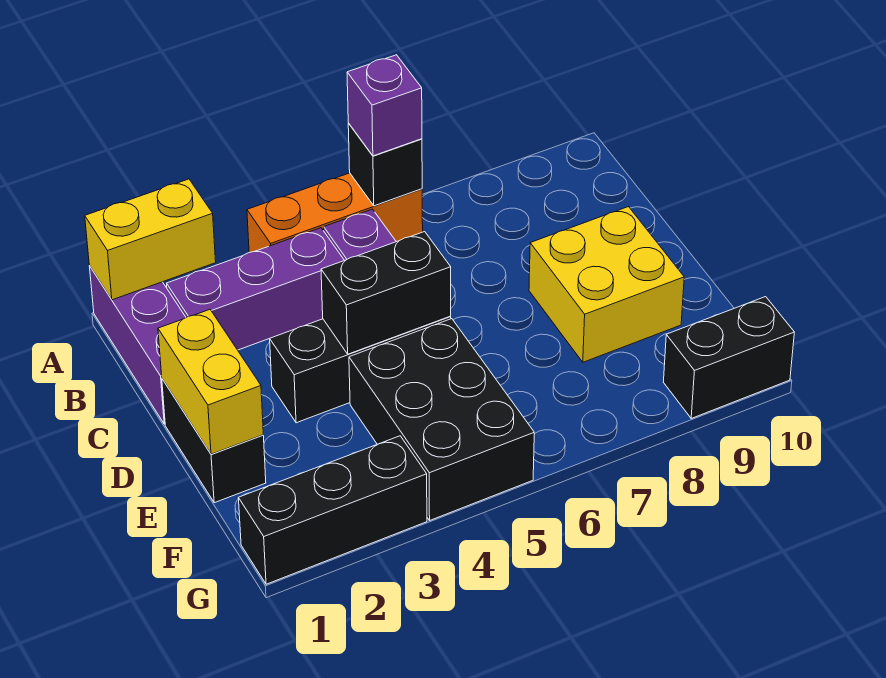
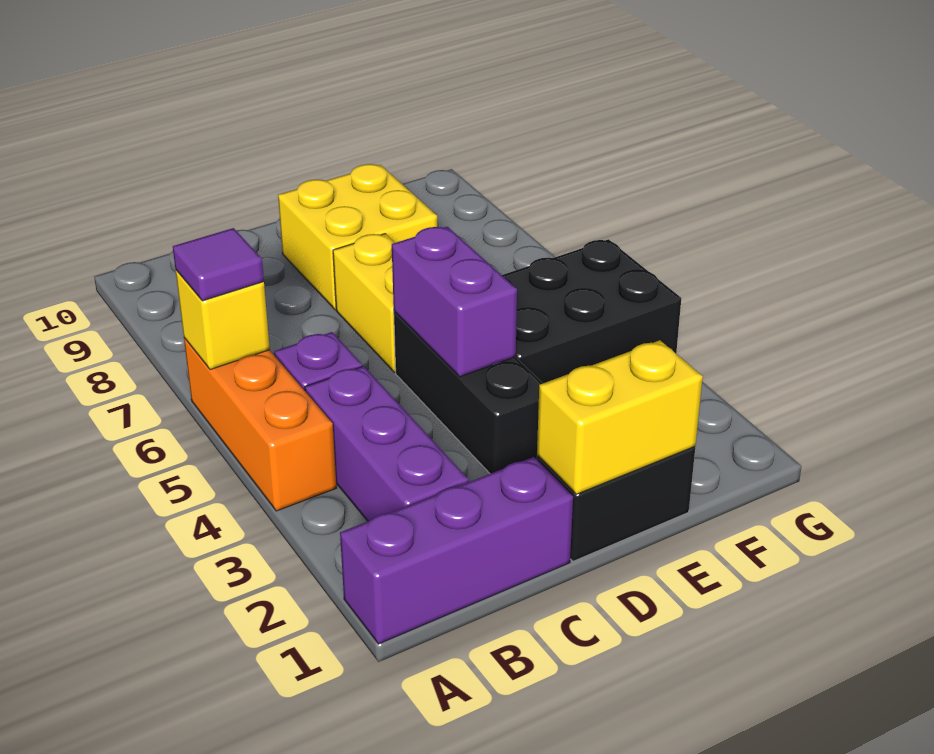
yellow 1x2 brick [85,179,216,300] -> yellow 1x2 brick moved to [333,234,396,372]
black 1x1 brick [348,123,422,206] -> yellow 1x1 brick [176,270,270,370]
purple 1x1 brick [347,55,422,156] -> purple 1x1 tile [173,228,264,301]
black 1x2 brick [321,232,451,354] -> purple 1x2 brick [392,227,517,377]
black 1x3 brick [238,436,427,584] -> none
black 1x2 brick [664,297,794,418] -> none

